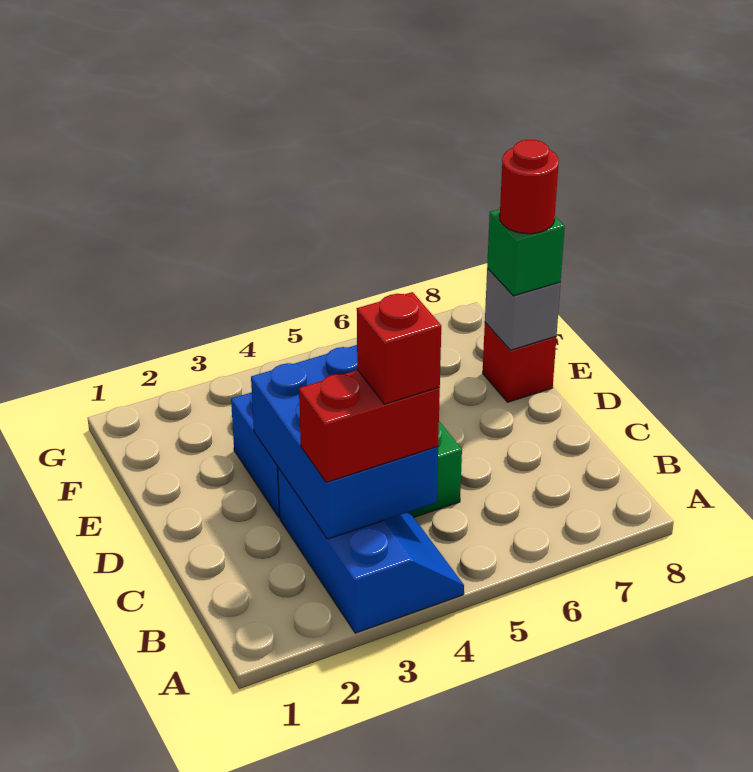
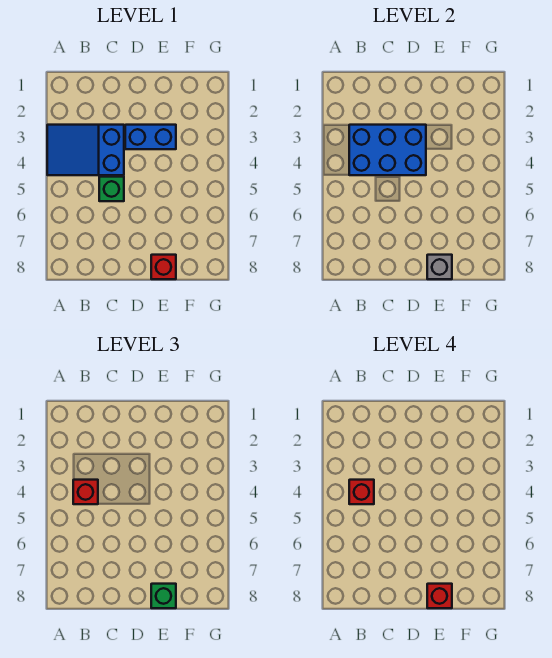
blue 2x3 slope [278,468,464,633] -> blue 2x3 slope turned to [47,125,124,175]
red 1x2 brick [299,370,440,482] -> red 1x1 brick [73,480,98,504]
red 1x1 round brick [500,140,559,234] -> red 1x1 brick [427,584,452,608]

